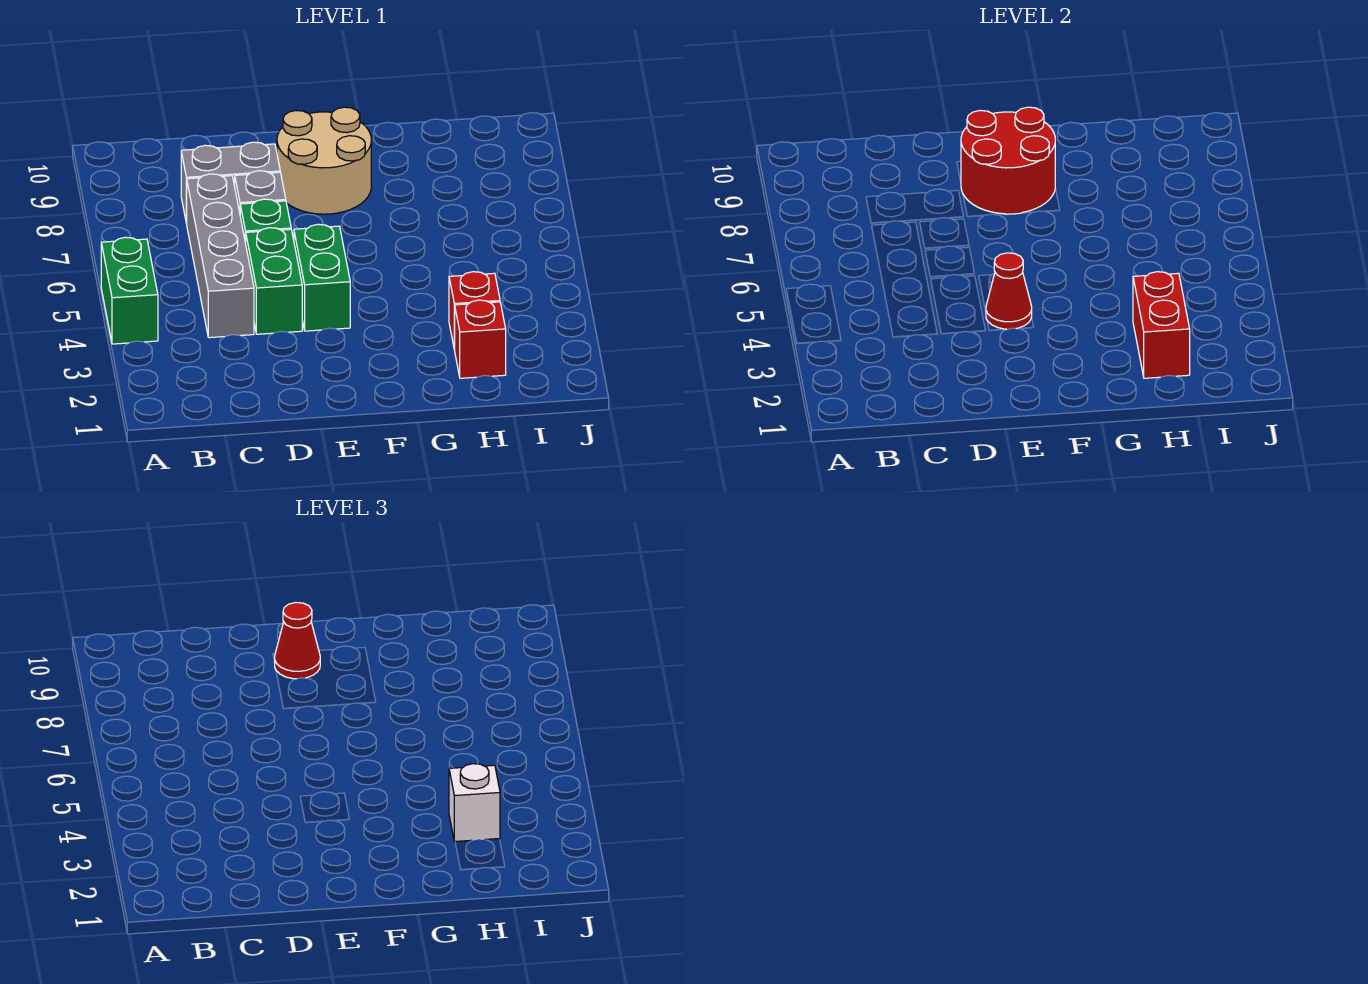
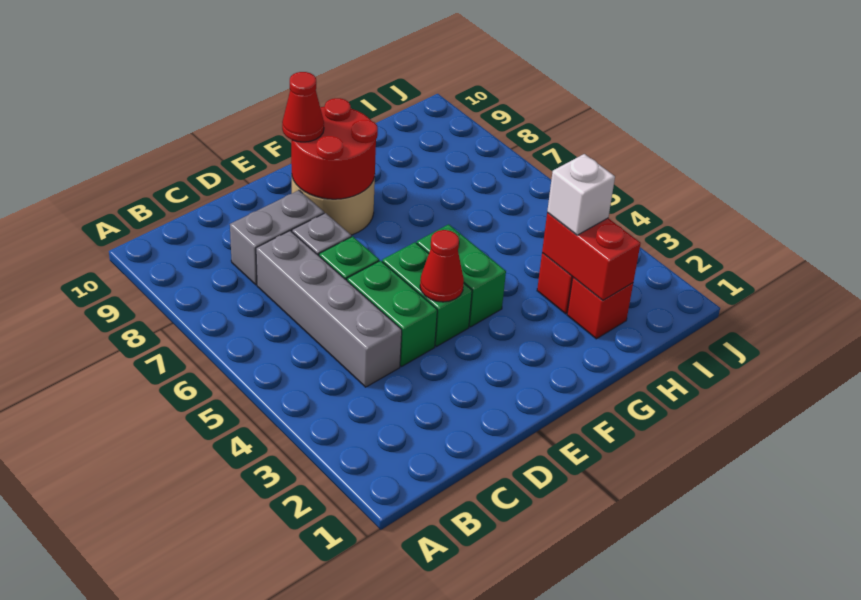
green 1x2 brick [101,237,158,344] -> green 1x2 brick moved to [417,224,506,327]

